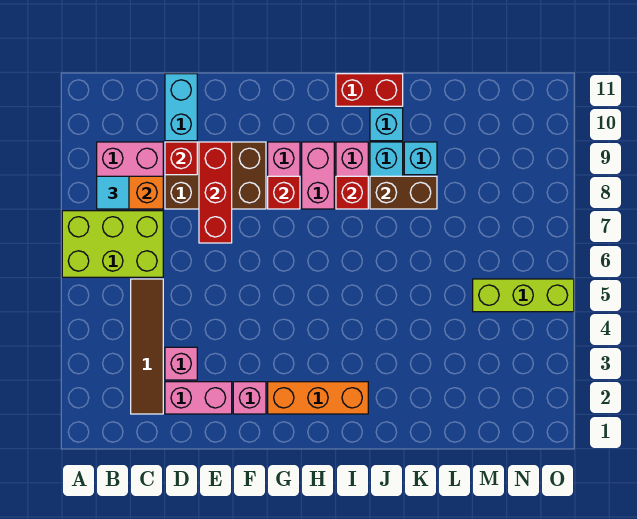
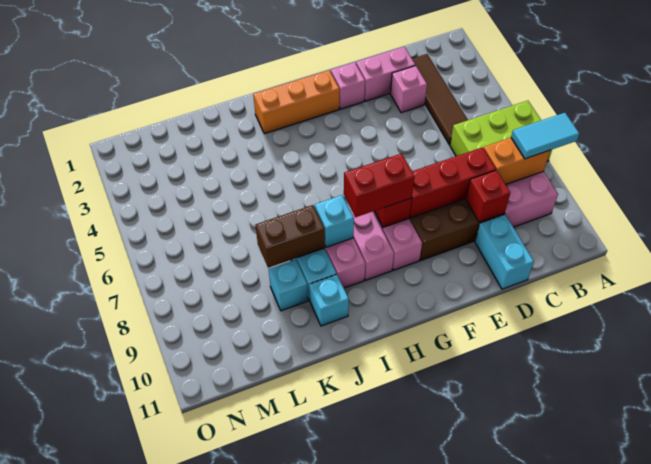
cyan 1x1 tile [97,176,129,209] -> cyan 1x2 tile [511,113,579,159]
red 1x3 brick [199,142,232,243] -> red 1x3 brick turned to [410,147,496,218]
red 1x1 brick [336,176,368,209] -> cyan 1x1 brick [315,195,354,247]
red 1x2 brick [336,74,403,106] -> red 1x2 brick moved to [344,153,415,217]
lime 1x3 brick [473,279,574,312] -> none

